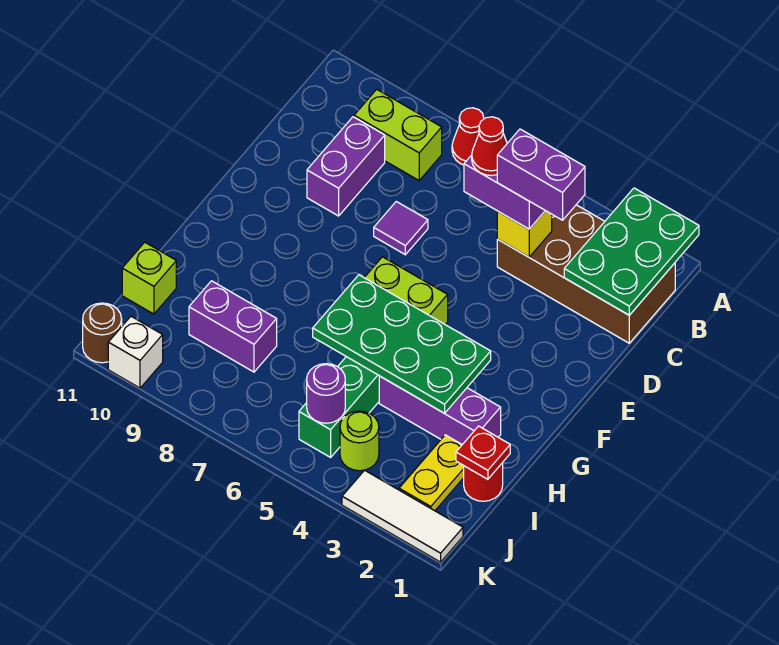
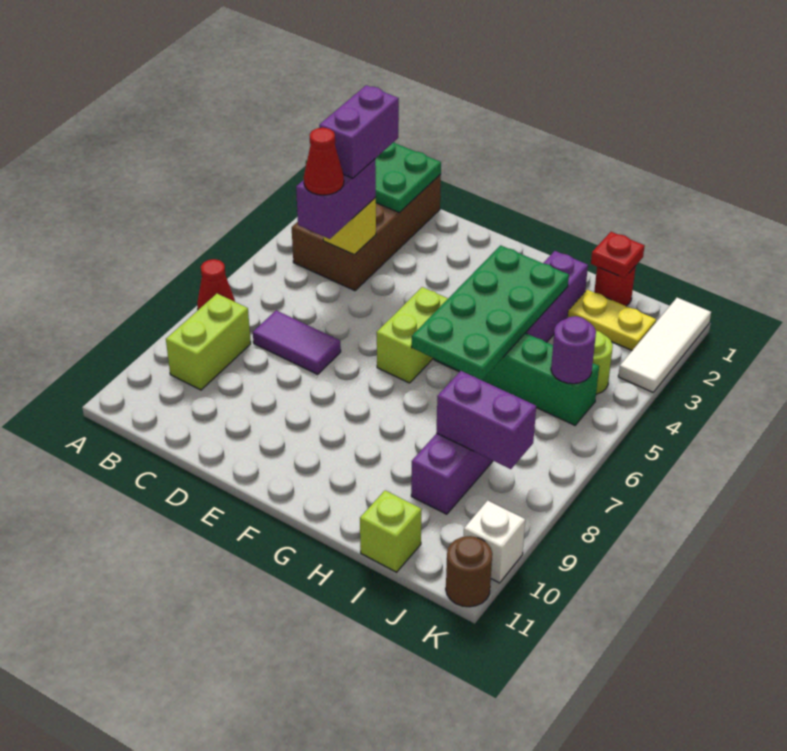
purple 1x2 brick [307,117,385,216] -> purple 1x2 brick moved to [436,371,536,469]
purple 1x1 tile [374,202,428,255] -> purple 1x2 tile [253,311,341,375]

